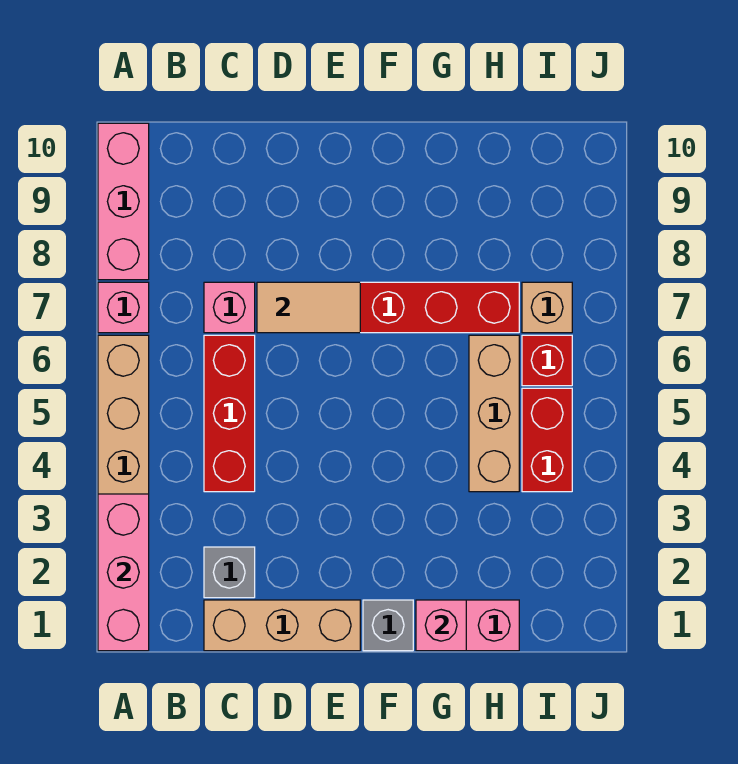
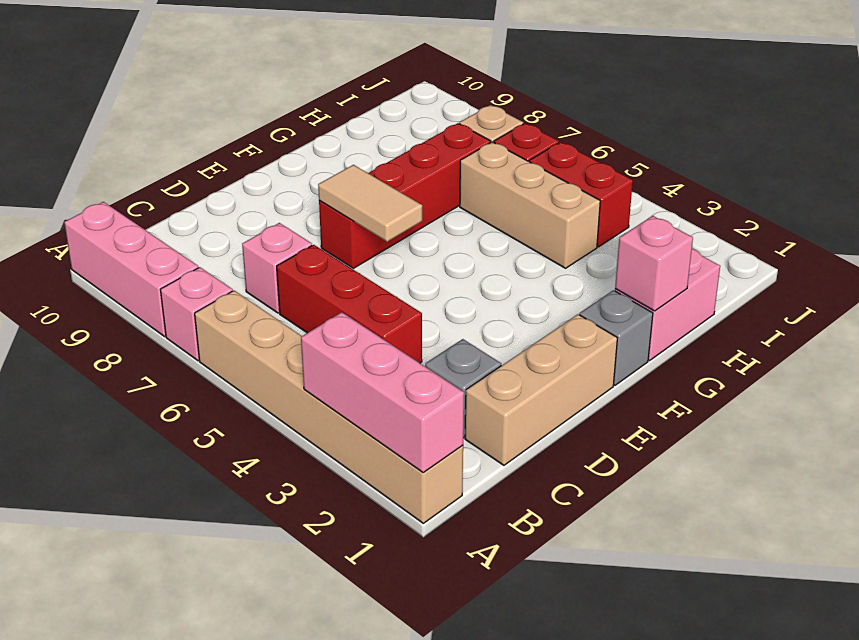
tan 1x2 tile [257,282,360,333] -> tan 1x2 tile turned to [318,165,422,242]

